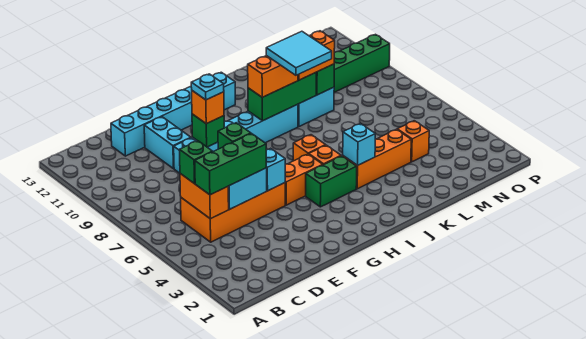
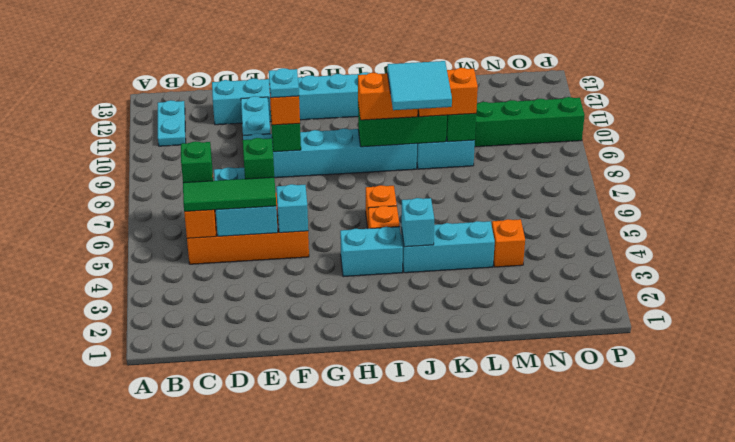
none -> cyan 1x2 plate [158,100,186,146]
green 1x3 brick [195,134,266,195] -> green 1x3 tile [183,177,276,212]
orange 1x2 brick [285,154,322,205] -> none
green 1x2 brick [306,156,357,207] -> cyan 1x2 brick [340,227,403,277]
orange 1x3 brick [343,129,411,189] -> cyan 1x3 brick [401,221,495,273]

